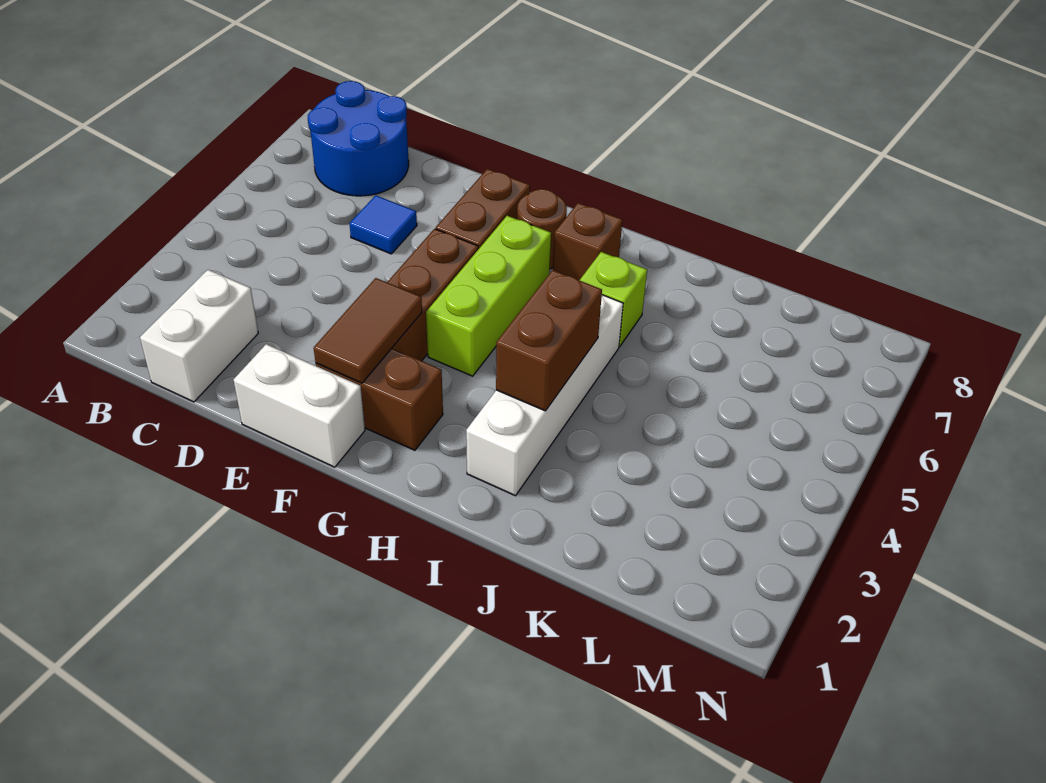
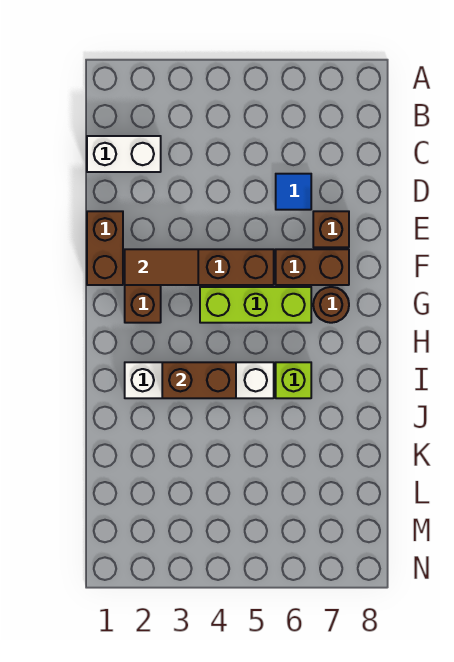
blue 2x2 round brick [308,81,409,196] -> none
white 1x2 brick [234,344,365,467] -> brown 1x2 brick [87,211,123,285]
brown 1x1 brick [553,203,622,280] -> brown 1x1 brick moved to [313,211,349,247]

